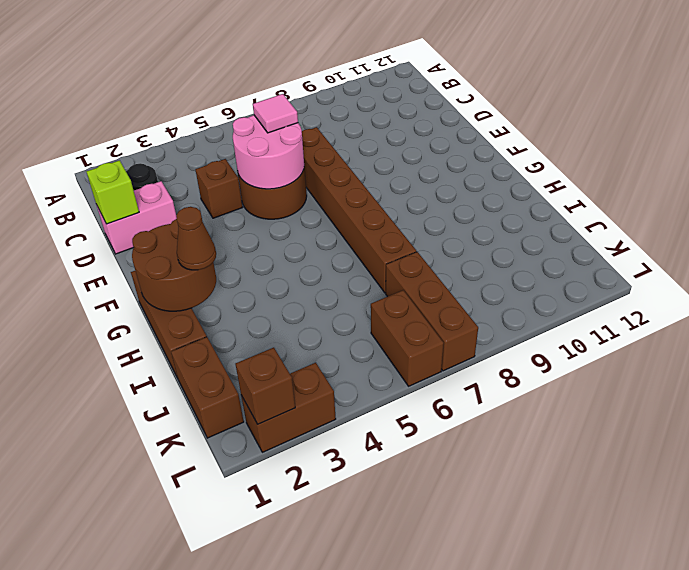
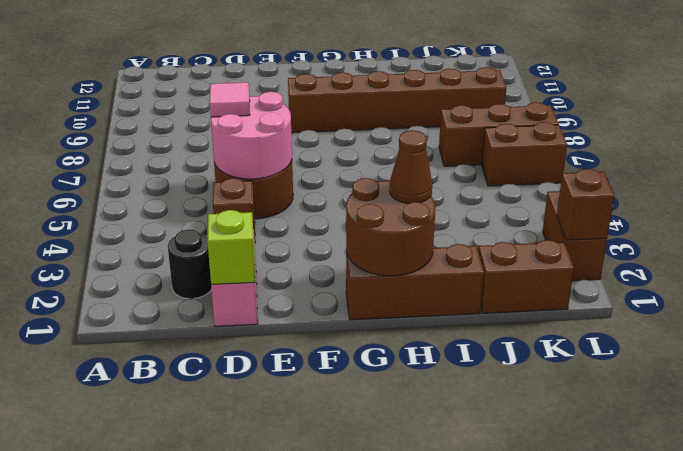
brown 1x6 brick [302,127,416,293] -> brown 1x6 brick moved to [288,67,506,133]

